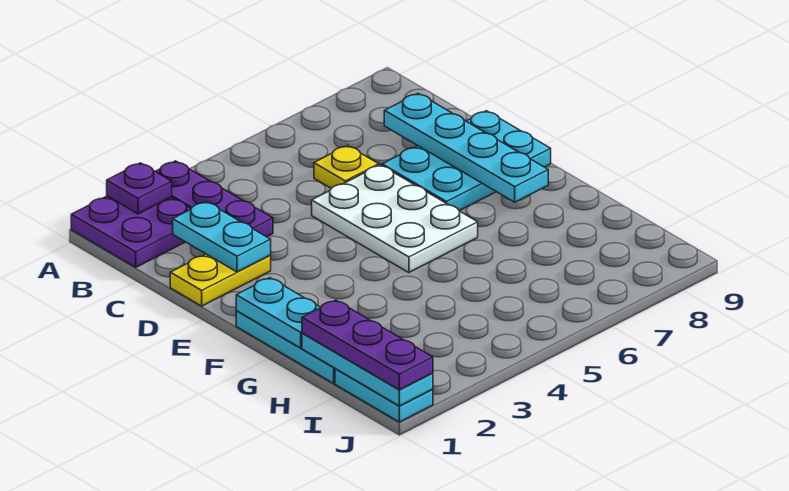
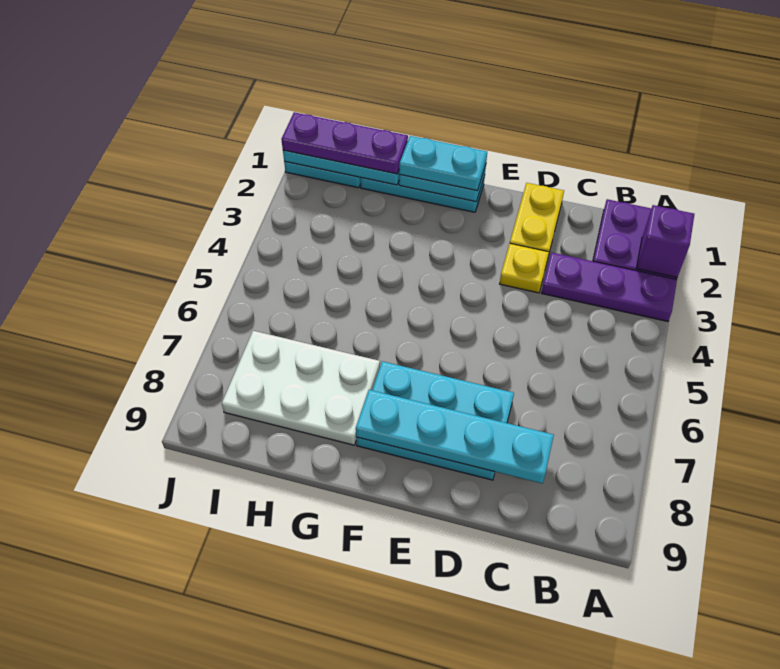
purple 1x1 plate [107,163,172,214] -> purple 1x1 brick [636,205,694,277]
cyan 1x2 plate [173,202,271,272] -> cyan 1x2 plate moved to [399,136,487,191]
yellow 1x1 plate [314,146,379,188] -> yellow 1x1 plate moved to [500,243,549,293]
white 2x3 plate [312,165,478,273] -> white 2x3 plate moved to [222,331,380,445]
cyan 2x3 plate [382,111,551,211] -> cyan 2x3 plate turned to [356,361,514,480]

